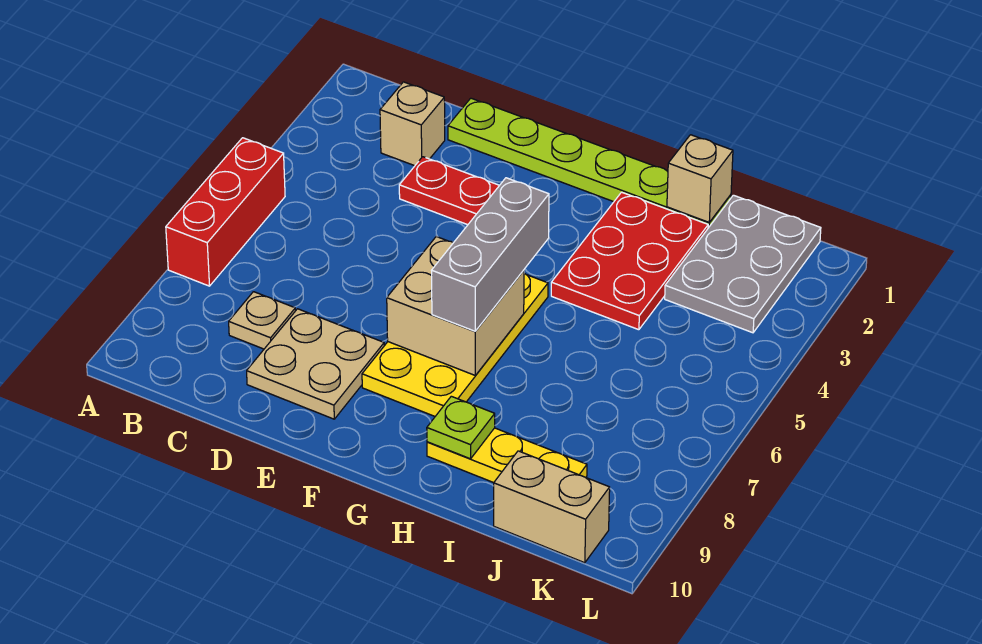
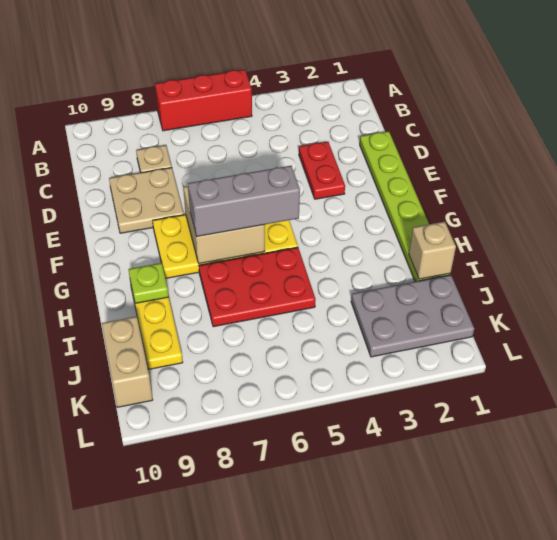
tan 1x1 brick [380,82,445,166] -> none
red 2x3 plate [551,192,708,330] -> red 2x3 plate moved to [199,247,316,327]

